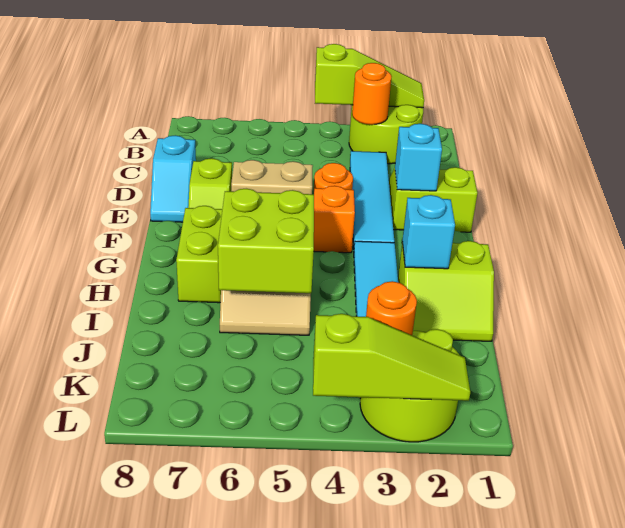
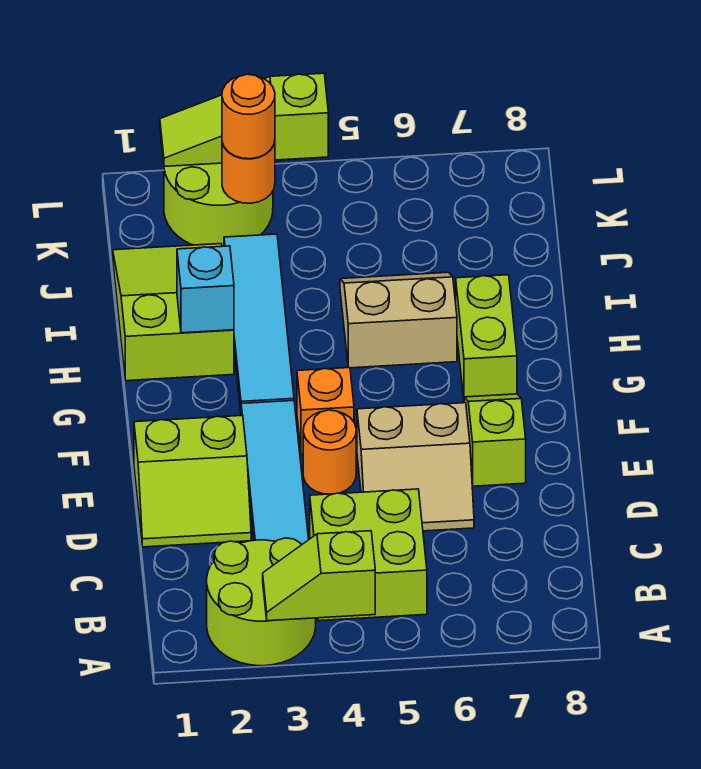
lime 1x3 slope [315,44,424,108] -> lime 1x2 slope [263,531,375,621]
orange 1x1 round brick [352,63,392,125] -> orange 1x1 round brick moved to [222,74,275,159]
cyan 1x2 slope [150,135,196,222] -> none
cyan 1x1 brick [395,124,442,191] -> none
lime 2x2 slope [398,241,494,341] -> lime 2x3 slope [113,244,234,381]
lime 2x2 brick [218,189,314,293] -> lime 2x2 brick moved to [310,489,427,621]

